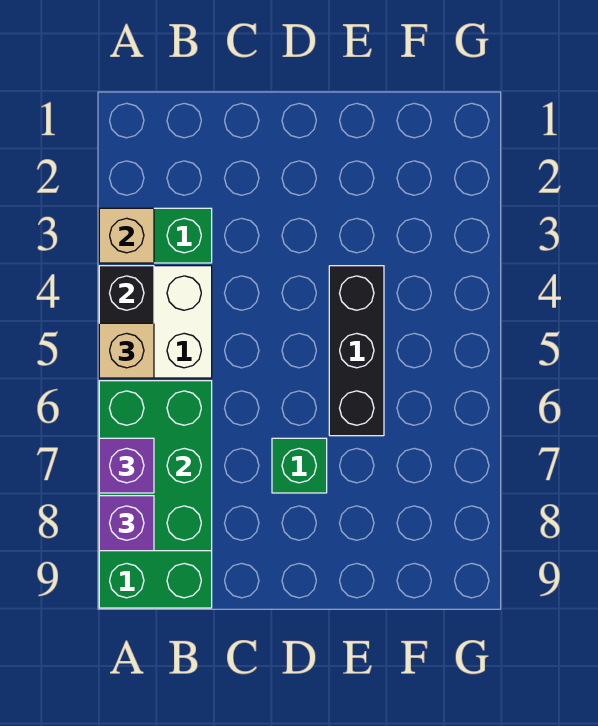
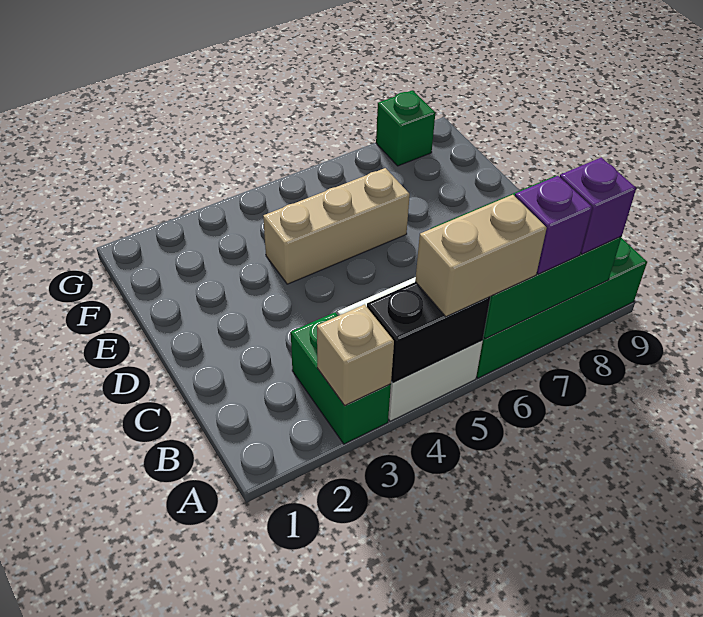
tan 1x1 brick [99,323,154,378] -> tan 1x2 brick [415,195,547,317]
green 1x1 brick [272,438,327,493] -> green 1x1 brick moved to [376,90,435,166]
black 1x3 brick [329,266,384,436] -> tan 1x3 brick [263,168,410,284]

